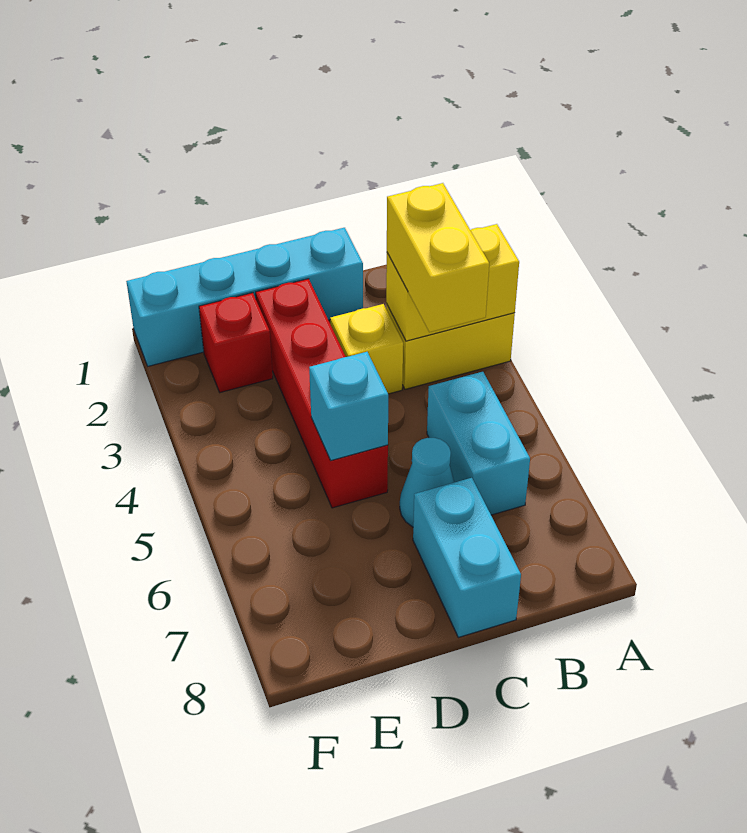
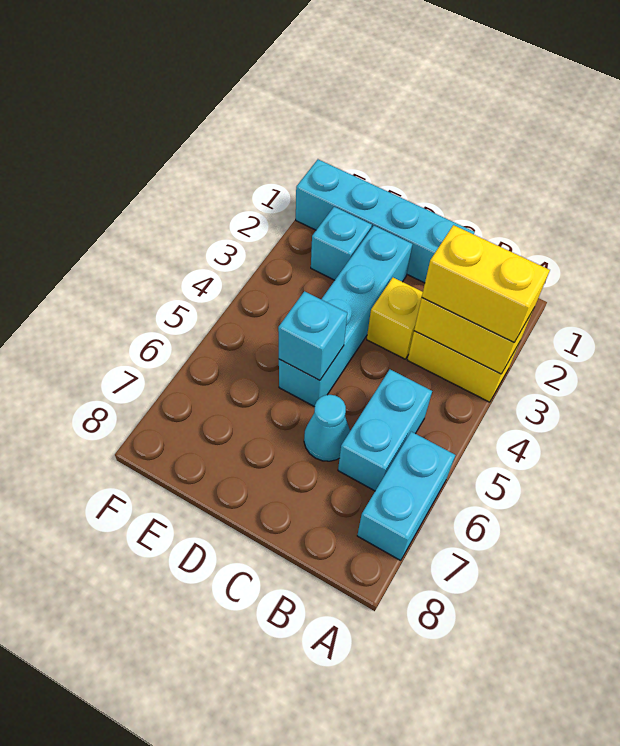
yellow 1x2 brick [387,183,489,332] -> yellow 1x2 brick turned to [422,225,550,342]
cyan 1x2 brick [413,478,521,637] -> cyan 1x2 brick moved to [357,432,455,560]
red 1x4 brick [256,279,388,508] -> cyan 1x4 brick [279,226,412,407]
red 1x1 brick [199,293,273,392] -> cyan 1x1 brick [311,207,372,280]

